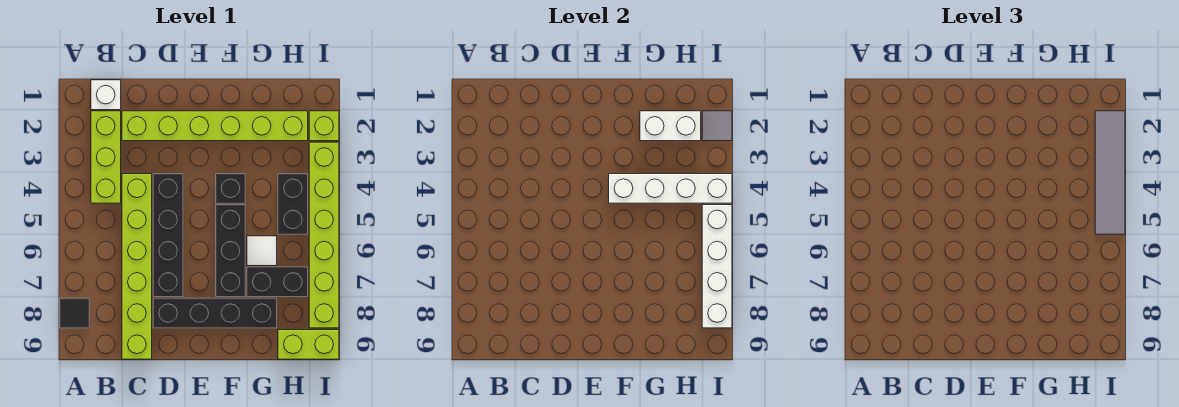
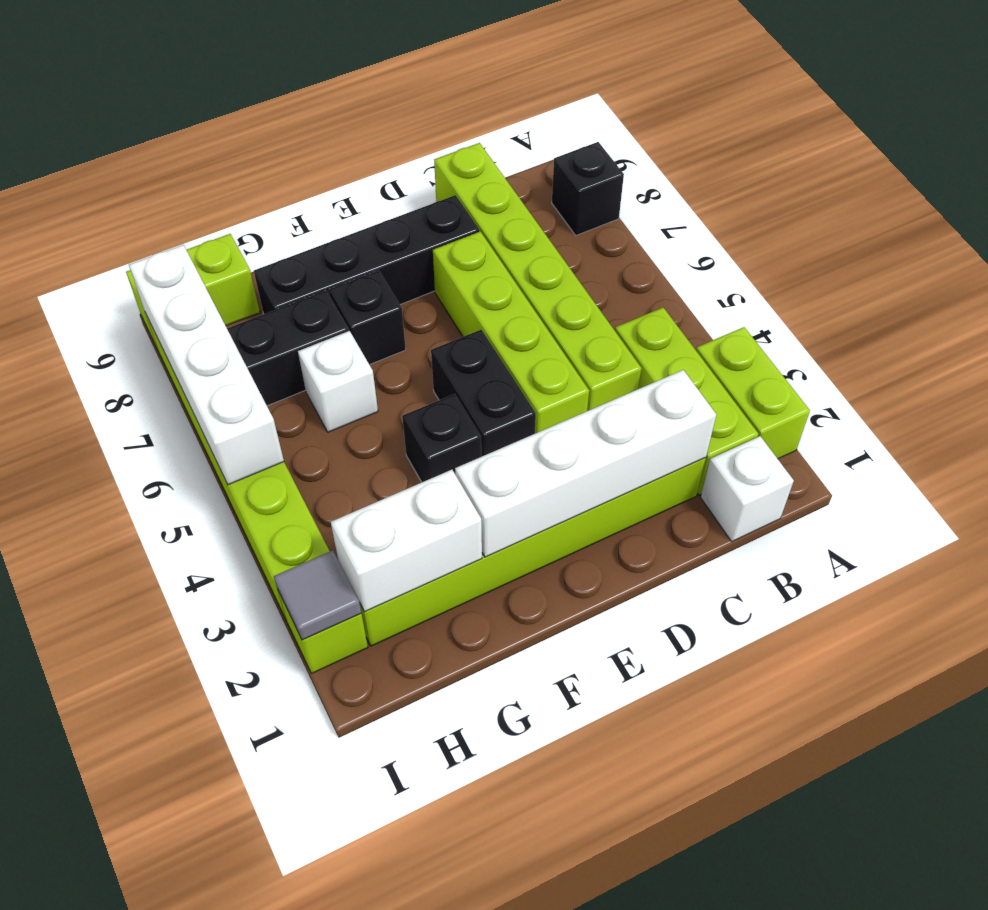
none -> lime 1x2 brick [696,327,810,459]
black 1x1 tile [60,298,89,328] -> black 1x1 brick [552,142,624,235]
black 1x4 brick [153,174,183,297] -> lime 1x4 brick [433,231,589,433]
white 1x4 brick [609,174,732,203] -> white 1x4 brick moved to [455,370,716,557]
black 1x3 brick [216,205,245,297] -> black 1x1 brick [329,270,406,365]
white 1x1 tile [247,236,277,266] -> white 1x1 brick [298,331,378,432]
black 1x2 brick [278,174,308,234] -> black 1x2 brick moved to [431,330,536,457]
grey 1x4 tile [1095,111,1125,234] -> none

